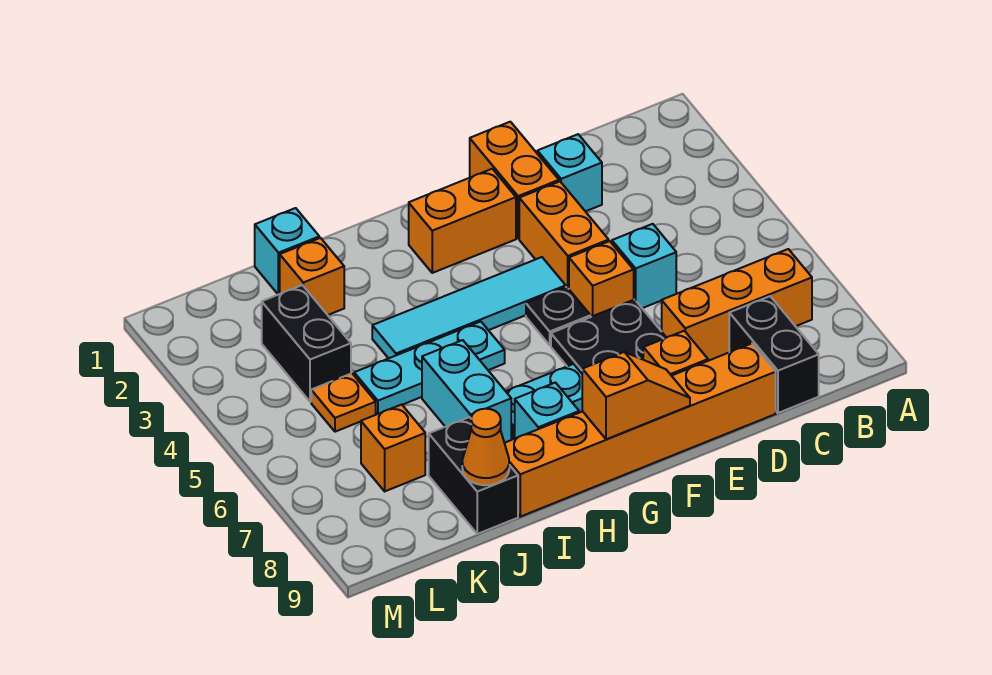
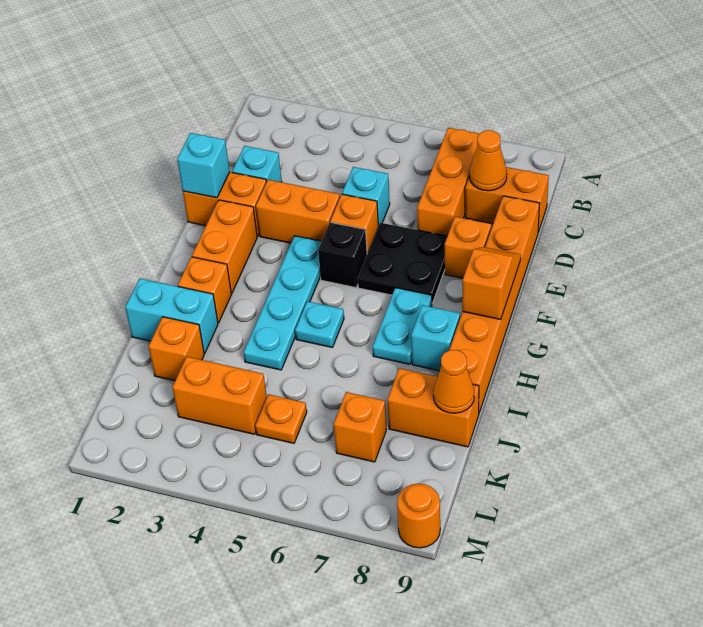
black 1x2 brick [729,296,819,413] -> orange 1x2 brick [465,167,549,232]
none -> orange 1x1 cone [470,130,507,191]
cyan 1x4 tile [372,257,566,358] -> cyan 1x4 plate [244,236,321,370]
black 1x1 plate [526,287,591,345] -> black 1x1 brick [318,222,367,288]
none -> orange 1x1 brick [178,257,232,323]
cyan 1x3 plate [354,322,505,414] -> cyan 1x1 plate [295,301,344,347]
cyan 1x2 brick [422,340,511,443] -> cyan 1x2 brick moved to [125,278,218,353]
cyan 1x1 brick [255,208,319,294] -> cyan 1x1 brick moved to [177,133,230,198]
black 1x2 brick [429,417,518,534] -> orange 1x2 brick [387,368,479,447]
black 1x2 brick [262,285,351,402] -> orange 1x2 brick [172,357,267,434]
none -> orange 1x1 round brick [397,484,440,548]

